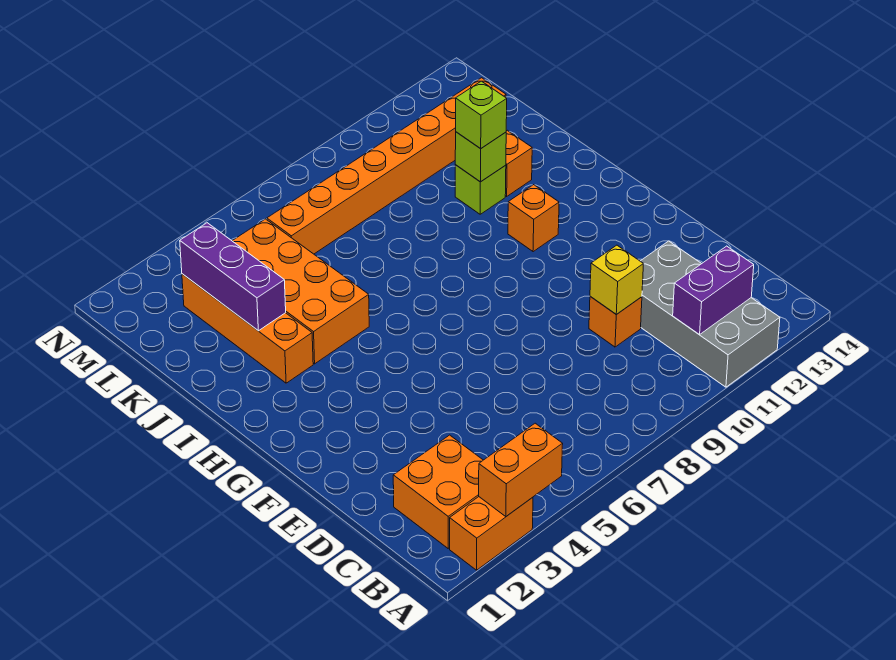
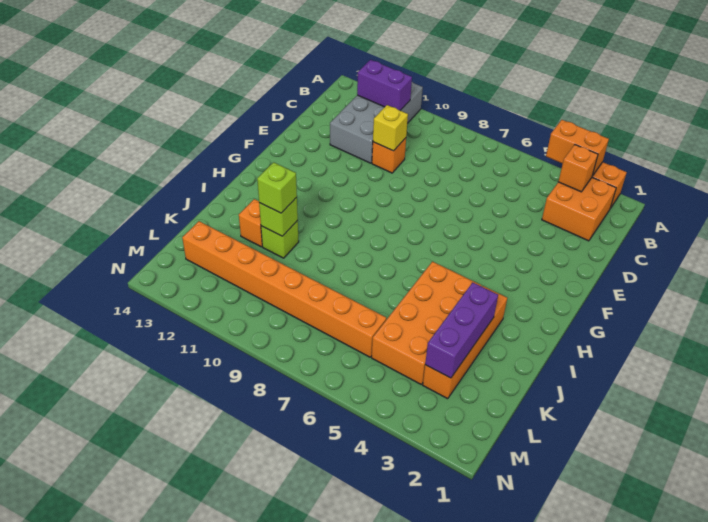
orange 1x1 brick [508,185,559,252] -> orange 1x1 brick moved to [558,145,598,192]

